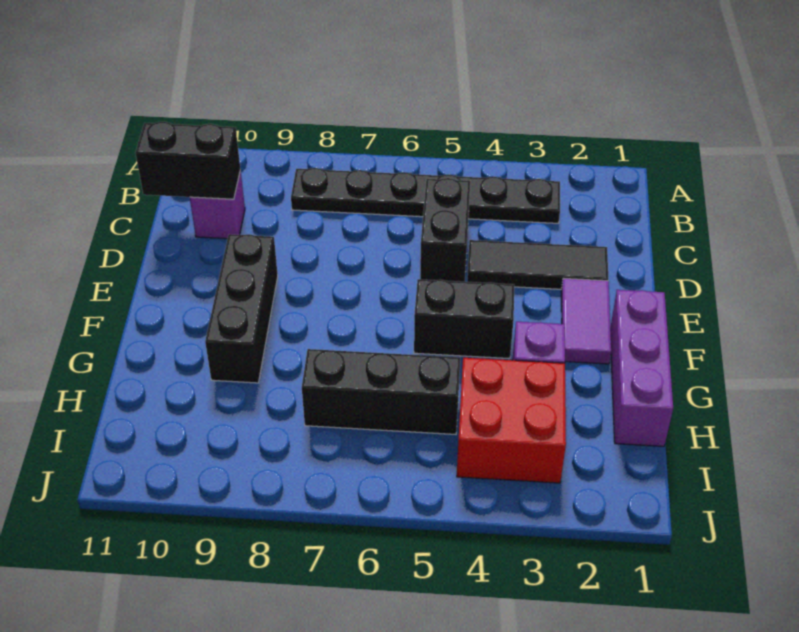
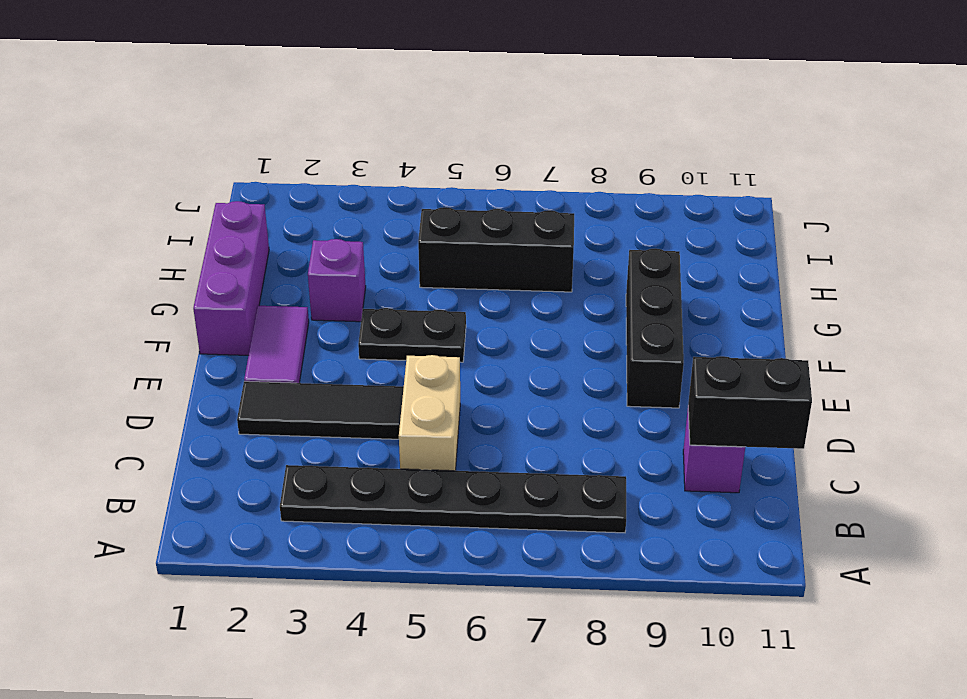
black 1x2 brick [420,178,470,282] -> tan 1x2 brick [399,355,460,471]
black 1x2 brick [414,279,514,359] -> black 1x2 plate [358,308,466,362]
red 2x2 brick [457,358,566,483] -> none

